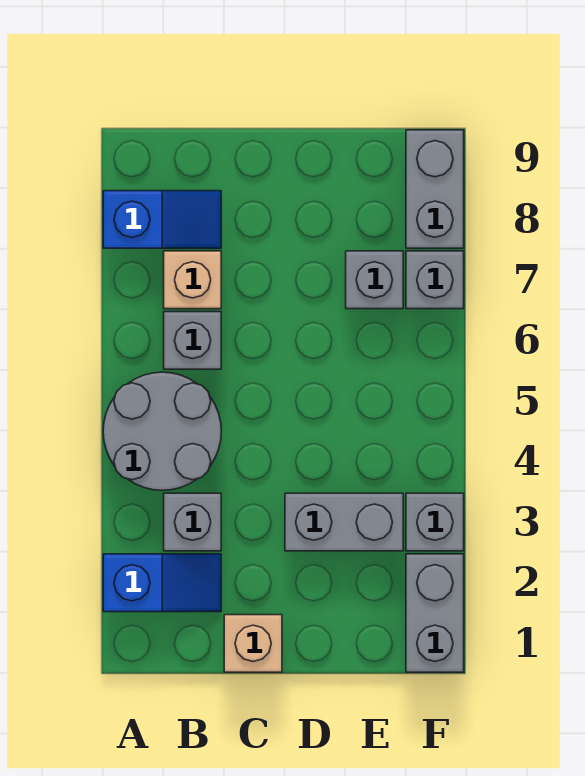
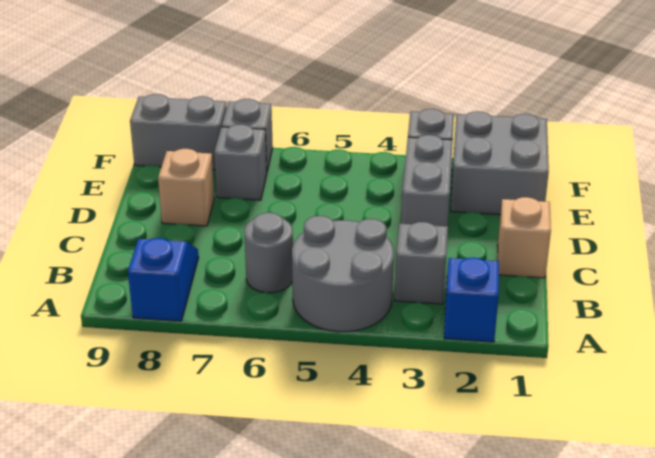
grey 1x1 brick [164,312,221,369] -> grey 1x1 round brick [244,213,293,293]
tan 1x1 brick [164,251,221,309] -> tan 1x1 brick moved to [158,149,214,226]
grey 1x2 brick [406,554,464,672] -> grey 2x2 brick [451,111,549,215]

